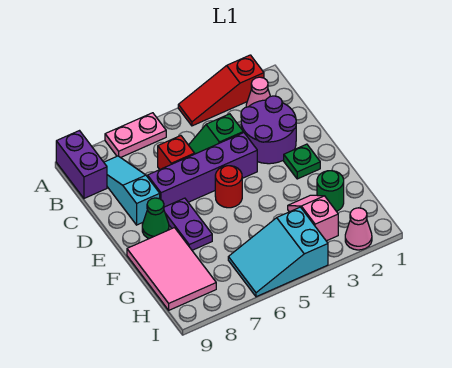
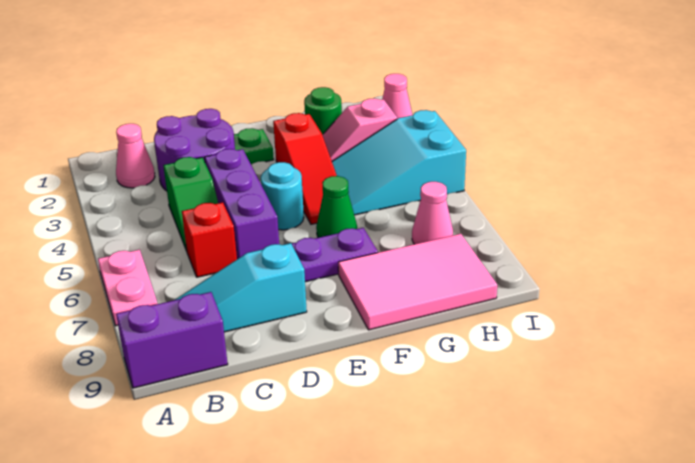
red 1x3 slope [178,55,264,126] -> red 1x3 slope moved to [273,113,337,224]
purple 1x4 brick [148,133,257,207] -> purple 1x3 brick [205,149,279,259]
red 1x1 round brick [215,166,242,208] -> cyan 1x1 round brick [261,162,304,230]
green 1x1 cone [142,198,169,239] -> green 1x1 cone moved to [316,176,357,238]
cyan 2x3 slope [228,207,328,297] -> cyan 2x3 slope turned to [332,110,466,215]
none -> pink 1x1 cone [412,182,453,244]

